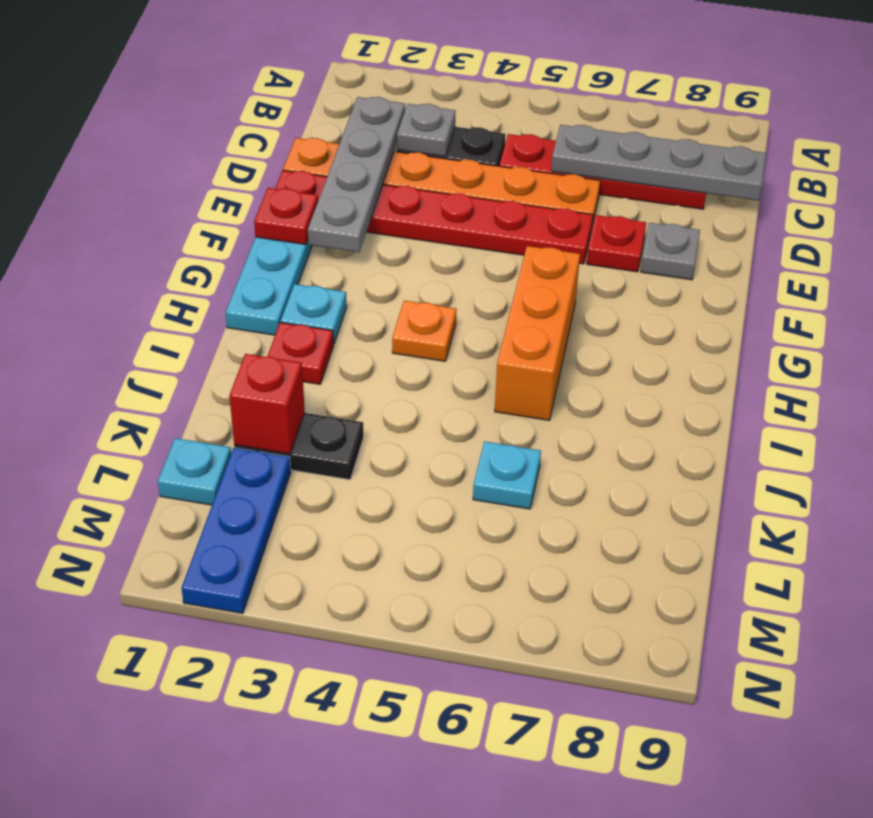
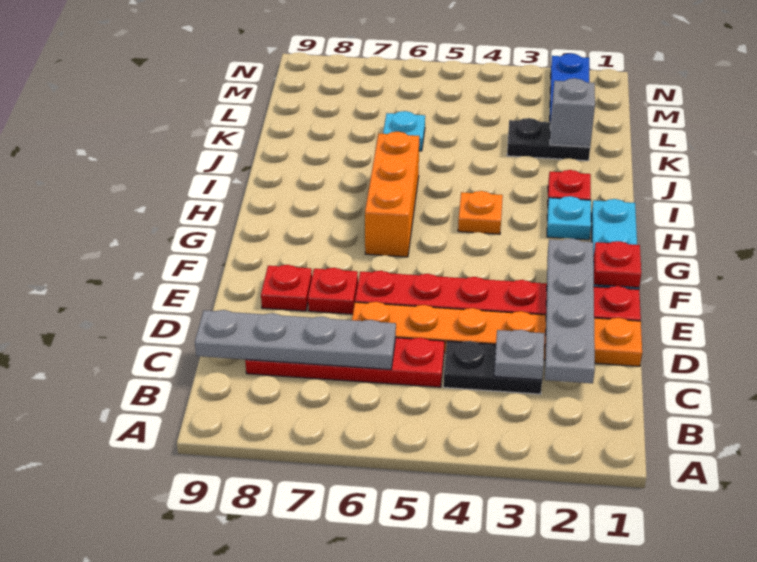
grey 1x1 plate [641,223,700,280] -> red 1x1 plate [261,265,312,311]
red 1x1 brick [229,354,305,454] -> grey 1x1 brick [550,78,595,147]
cyan 1x1 plate [158,438,231,505] -> none

